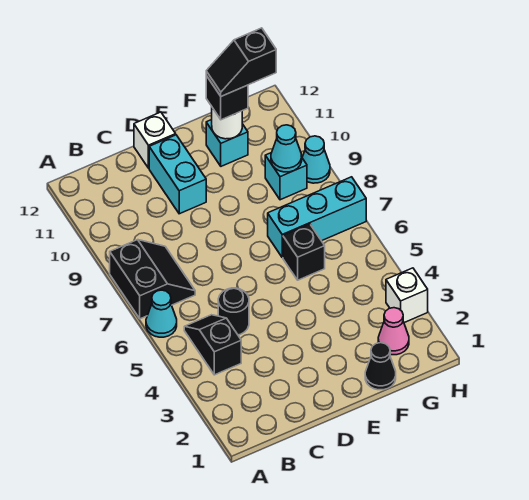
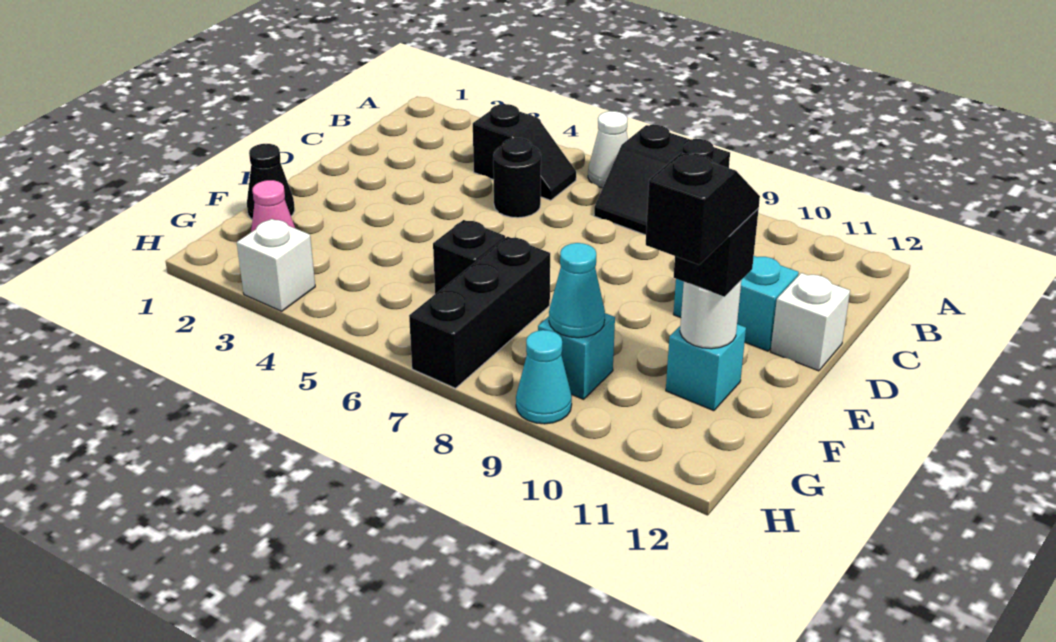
cyan 1x1 cone [146,290,177,337] -> white 1x1 cone [588,111,628,188]
cyan 1x3 brick [268,177,366,257] -> black 1x3 brick [409,237,550,388]

